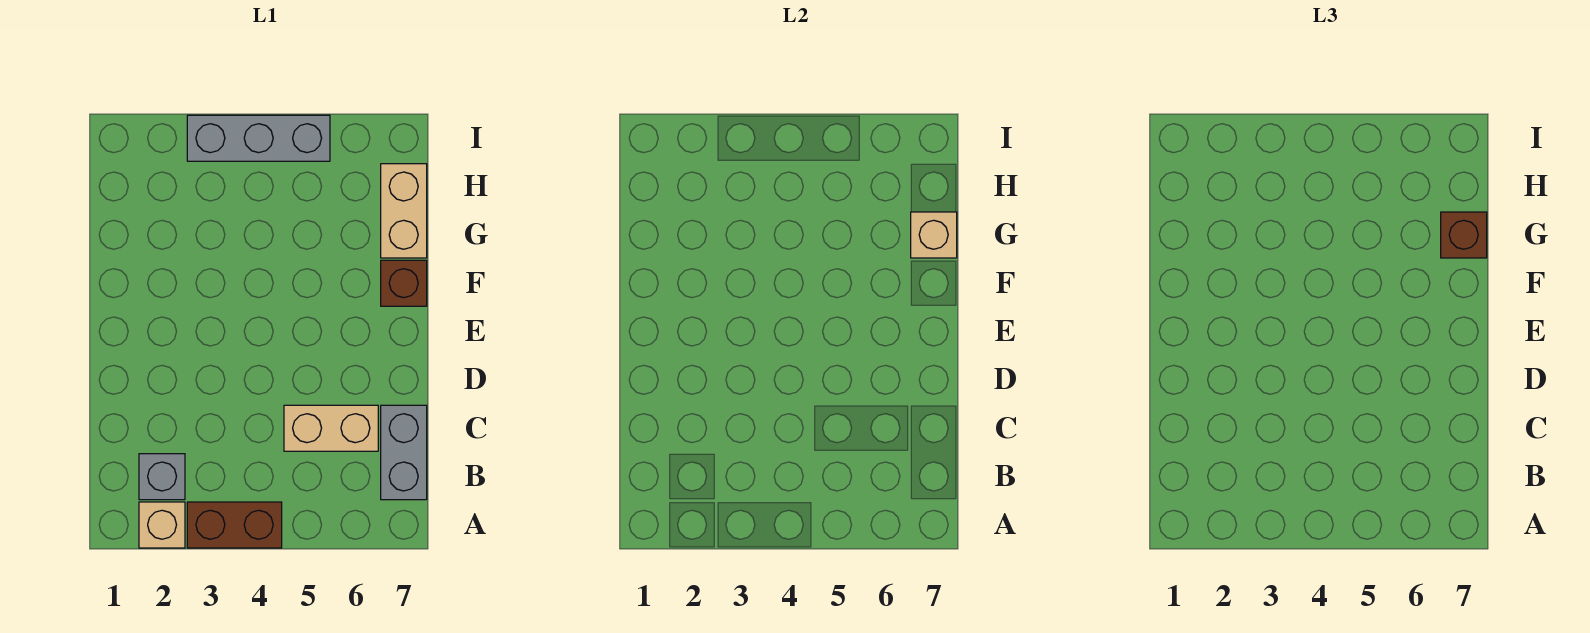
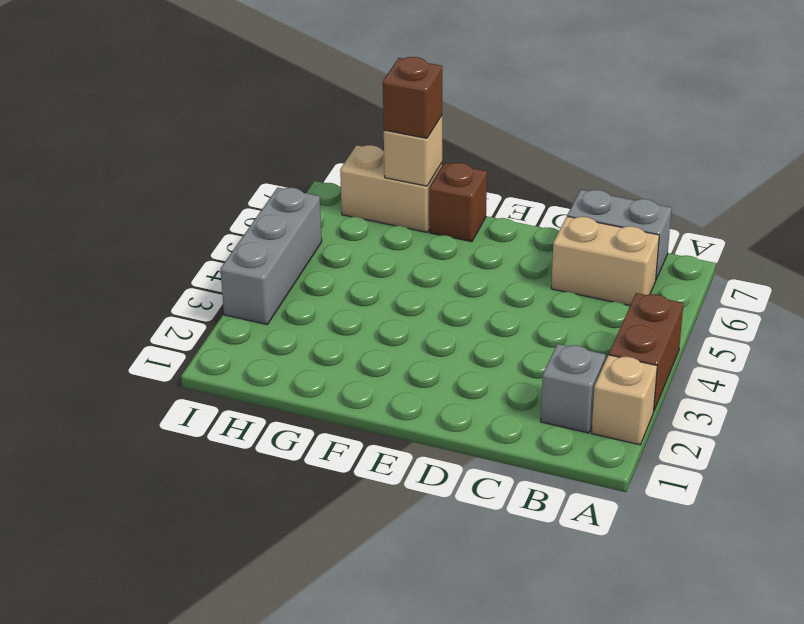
tan 1x2 brick [284,405,378,451] -> tan 1x2 brick turned to [551,216,659,305]

